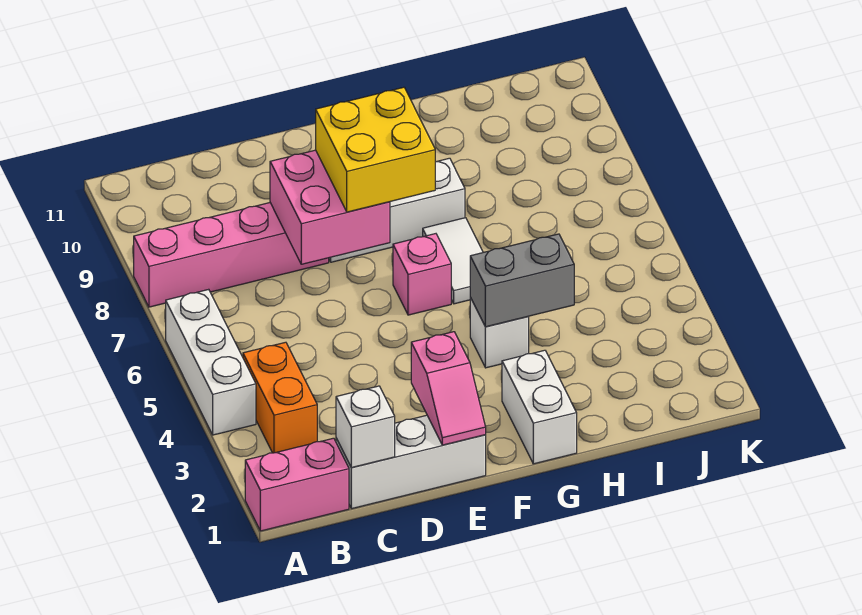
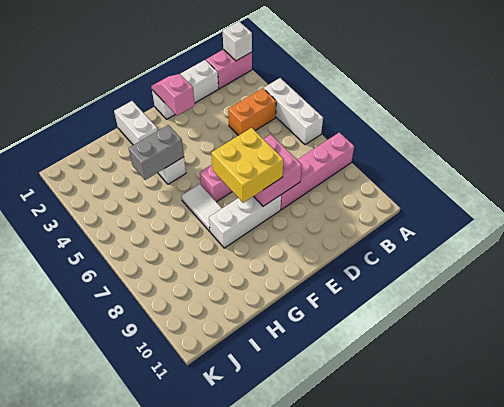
orange 1x2 brick [243,342,317,453] -> orange 1x2 brick turned to [228,88,276,136]
white 1x1 brick [336,386,395,468] -> white 1x1 brick moved to [223,21,252,61]

